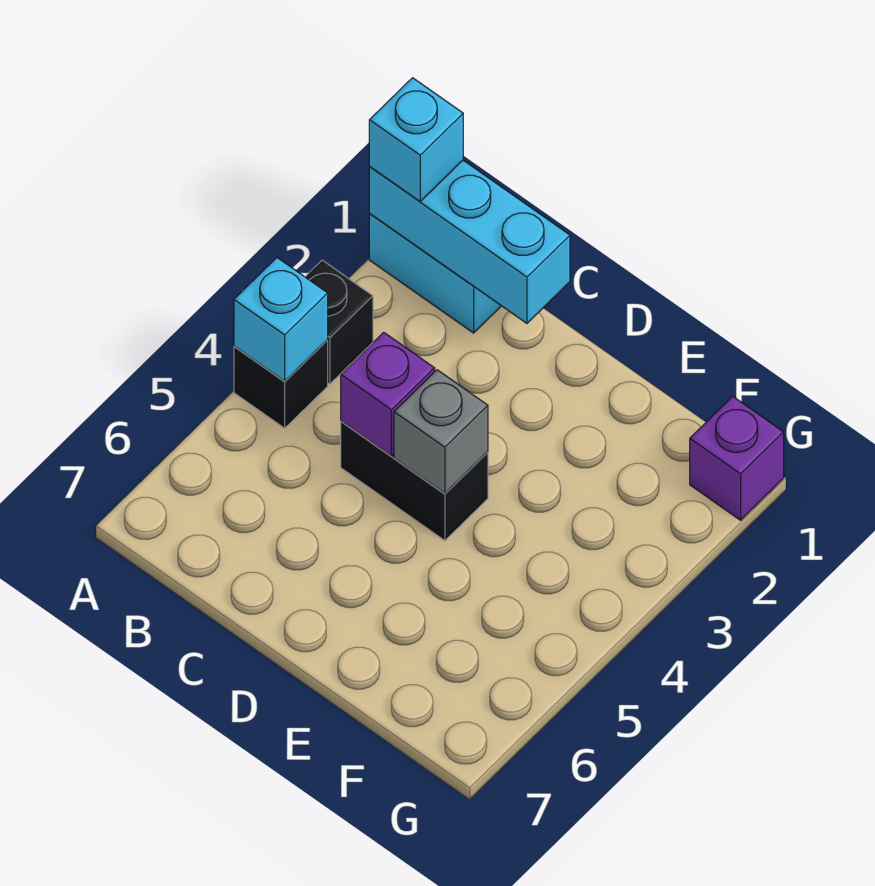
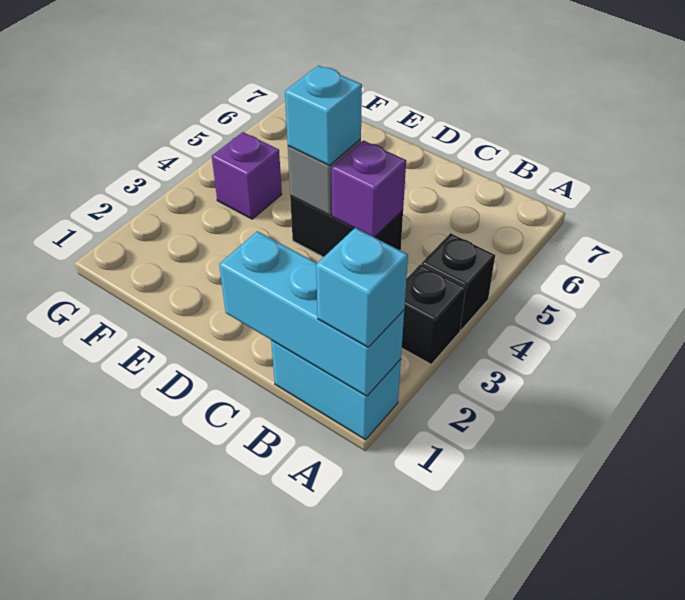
cyan 1x1 brick [234,258,328,381] -> cyan 1x1 brick moved to [285,66,362,165]
purple 1x1 brick [690,396,784,520] -> purple 1x1 brick moved to [212,132,282,219]

